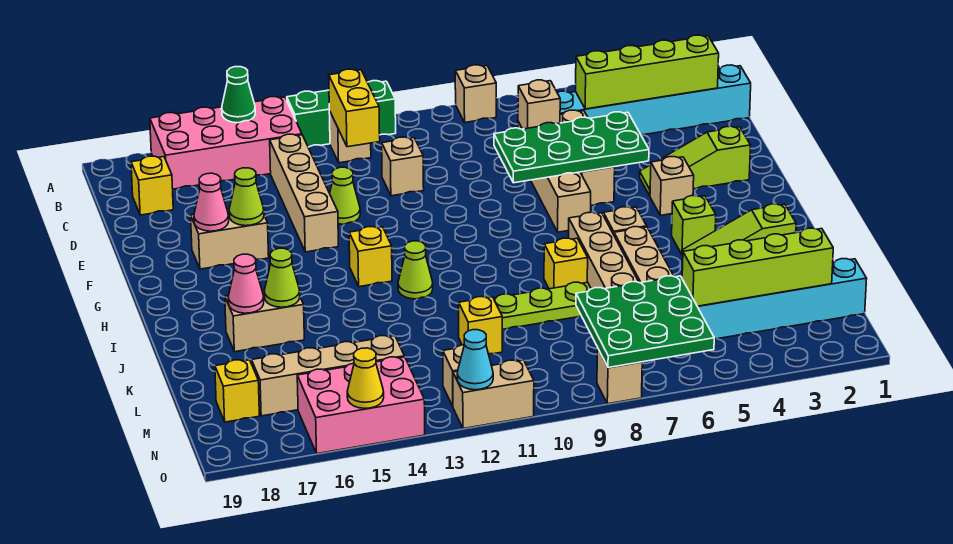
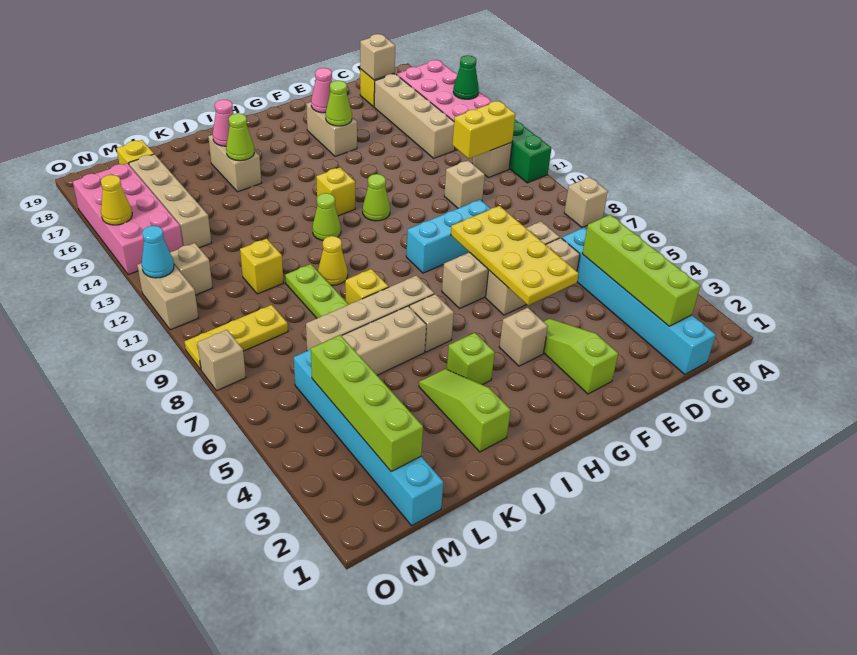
tan 1x4 brick [270,134,338,252] -> tan 1x4 brick turned to [374,74,455,158]
tan 1x1 brick [518,80,560,129] -> tan 1x1 brick moved to [360,34,395,80]
green 2x4 plate [494,112,649,183] -> yellow 2x4 plate [451,206,579,305]
none -> cyan 1x3 brick [406,200,491,273]
lime 1x1 cone [330,167,360,224] -> lime 1x1 cone moved to [363,174,390,221]
none -> yellow 1x1 cone [318,236,348,285]
green 3x3 plate [576,276,714,368] -> none
none -> yellow 1x3 plate [185,305,288,369]
pink 2x3 brick [297,357,425,454] -> pink 2x4 brick [73,163,183,275]

